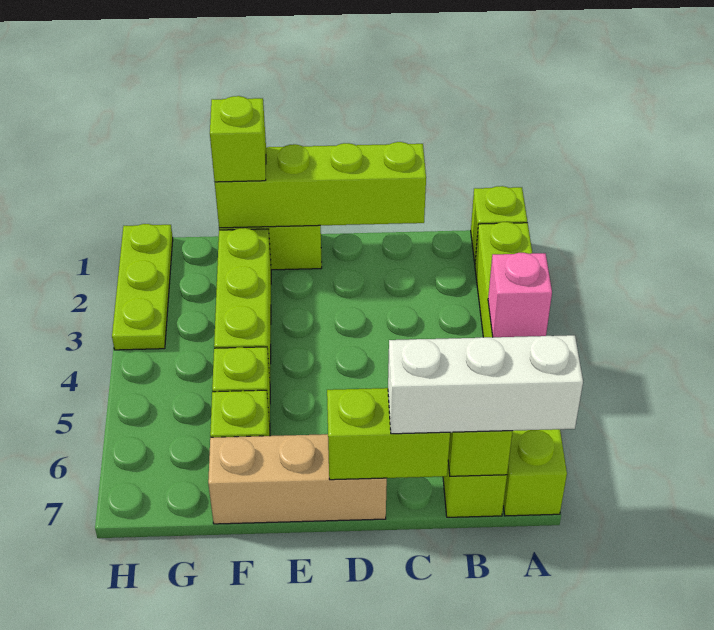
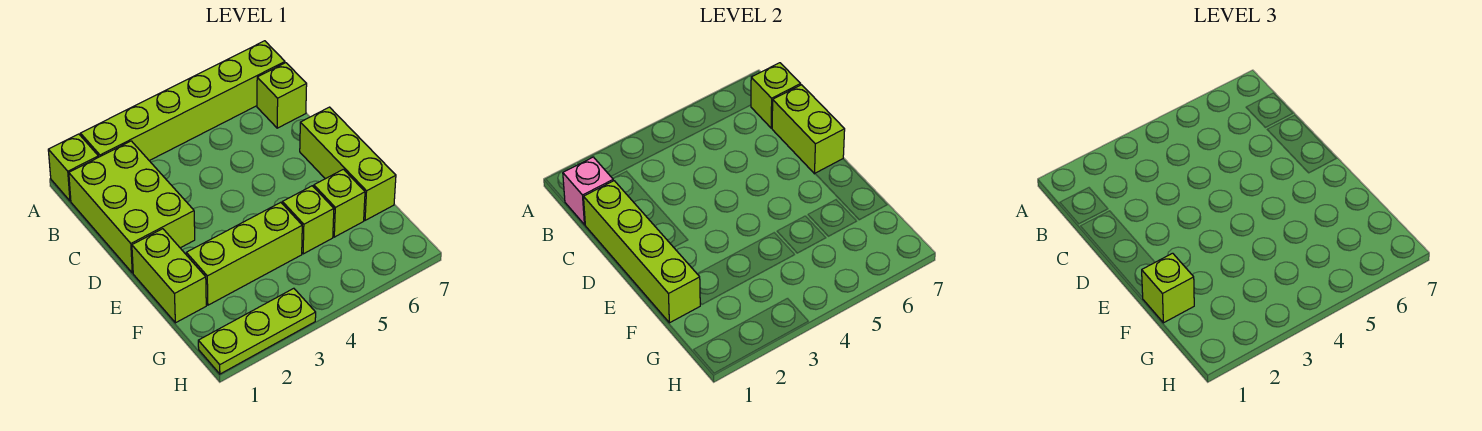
pink 1x1 brick [488,253,552,337] -> pink 1x1 brick moved to [563,157,613,225]
white 1x3 brick [388,335,583,434] -> none
none -> lime 2x3 brick [69,141,195,273]
tan 1x3 brick [208,434,387,524] -> lime 1x3 brick [300,107,396,220]

